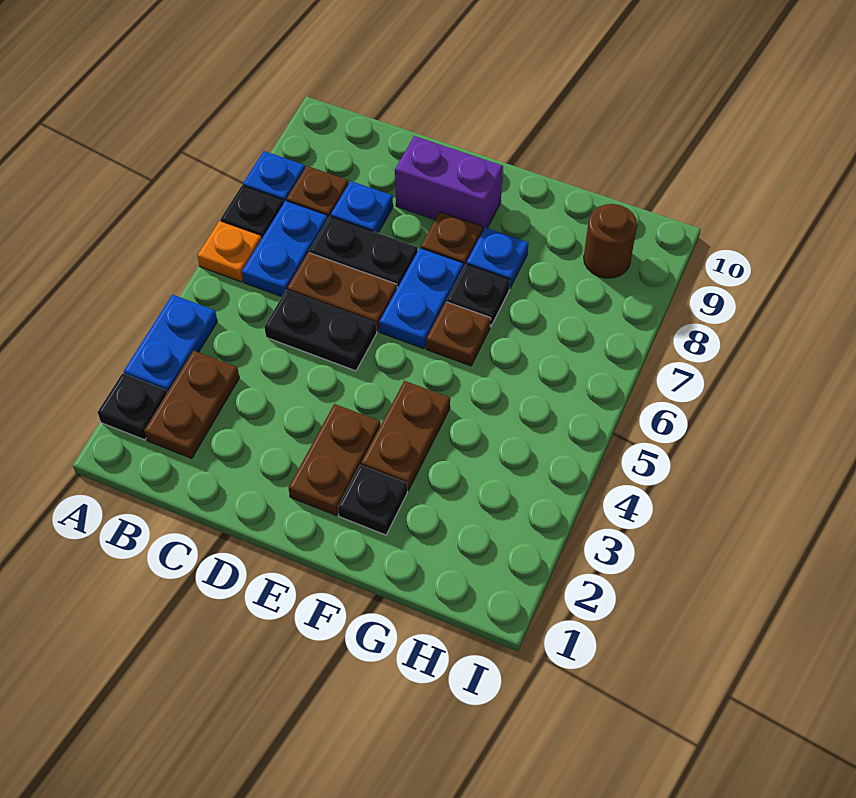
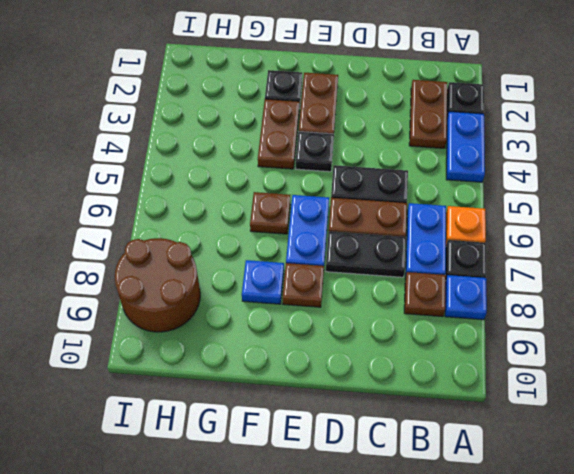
blue 1x1 plate [331,181,393,233] -> none
purple 1x2 brick [395,136,503,230] -> none
black 1x1 plate [447,264,510,327] -> black 1x1 plate moved to [296,132,334,172]
brown 1x1 round brick [584,204,637,278] -> brown 2x2 round brick [115,238,200,332]

